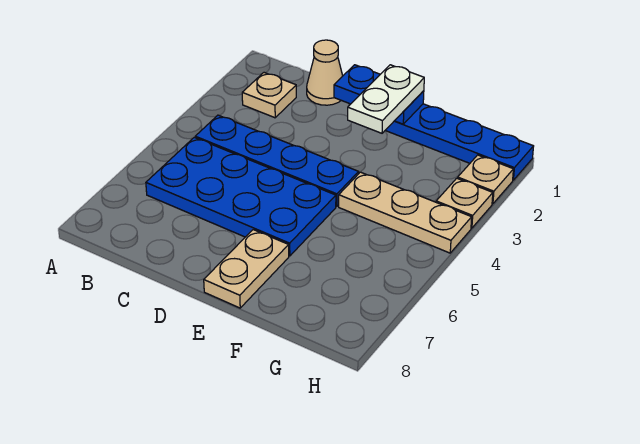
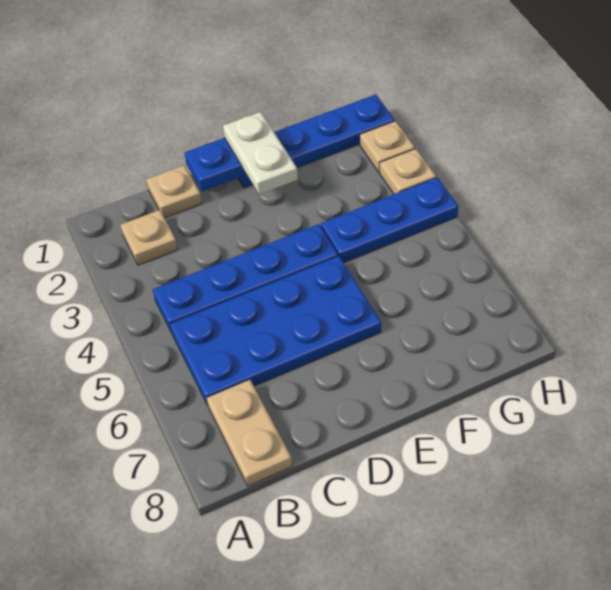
tan 1x1 cone [307,40,343,105] -> tan 1x1 plate [146,165,202,218]
tan 1x2 plate [204,230,289,308] -> tan 1x2 plate moved to [207,380,292,486]
tan 1x3 plate [339,172,472,253] -> blue 1x3 plate [321,177,458,263]

